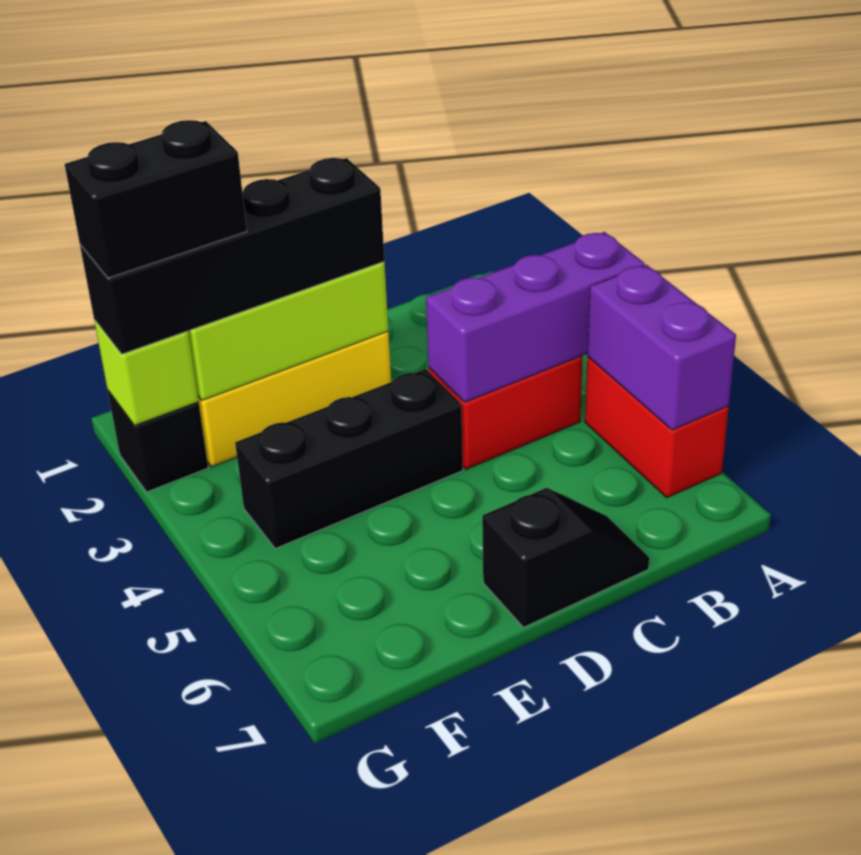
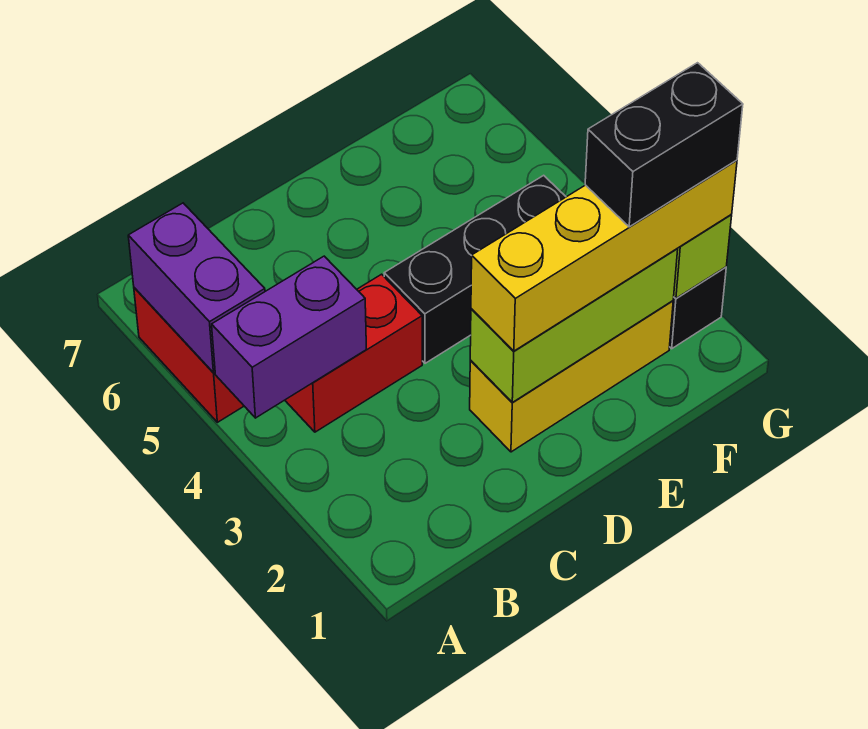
purple 1x3 brick [426,232,645,402] -> purple 1x2 brick [212,256,366,418]
black 1x2 slope [482,488,649,628] -> none
black 1x4 brick [80,158,384,354] -> yellow 1x4 brick [471,160,737,351]

